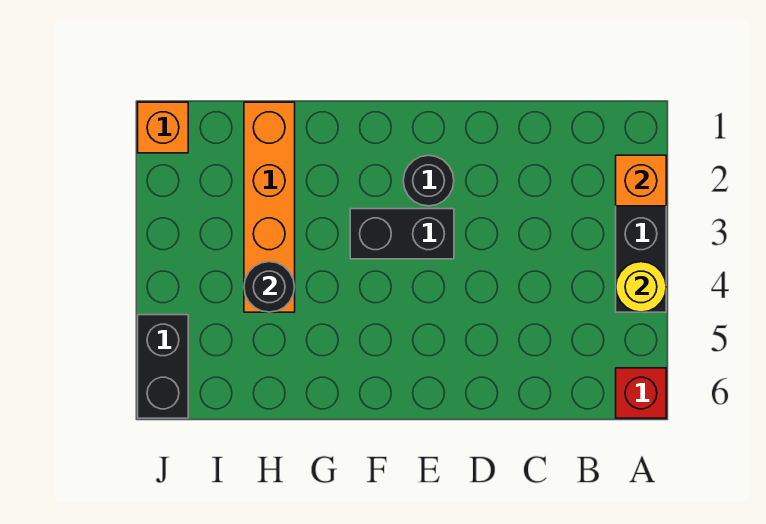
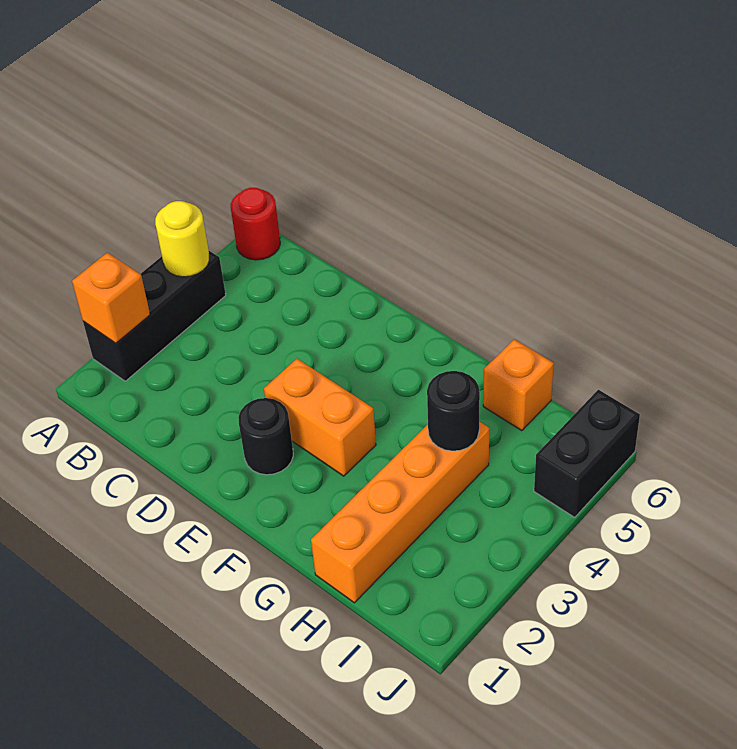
red 1x1 brick [616,368,666,418] -> red 1x1 round brick [231,188,280,260]
black 1x2 brick [350,209,454,259] -> orange 1x2 brick [264,359,376,476]
orange 1x1 brick [138,102,188,153] -> orange 1x1 brick moved to [483,339,554,431]

